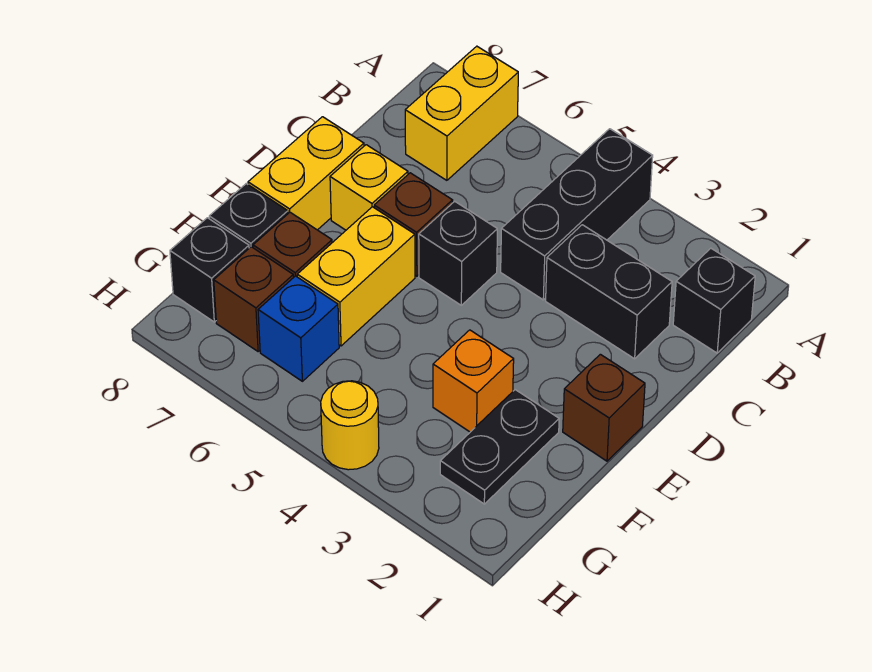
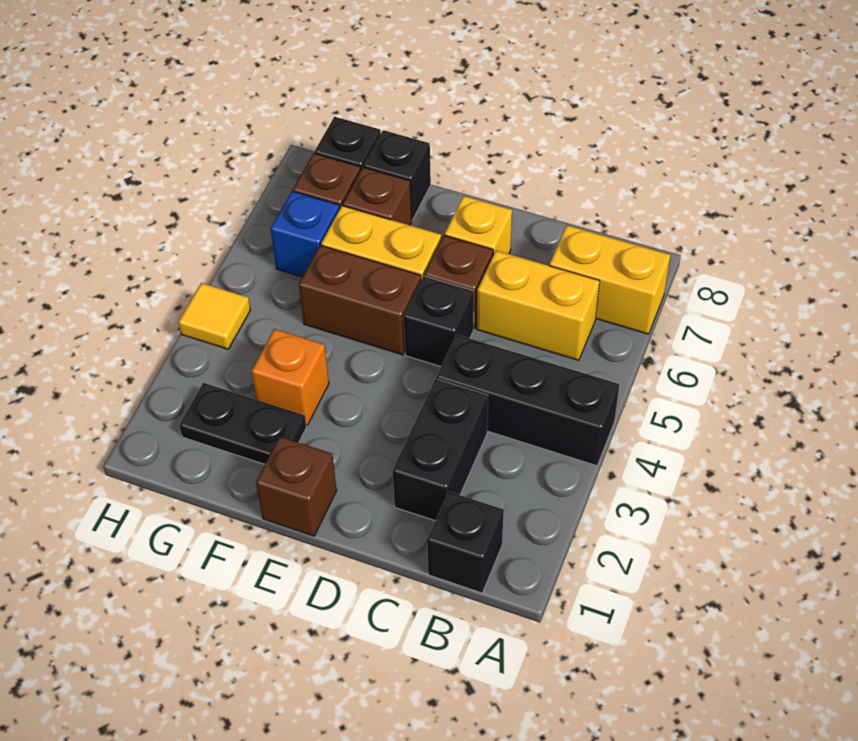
yellow 1x2 brick [248,117,364,230] -> yellow 1x2 brick moved to [477,250,600,360]
none -> brown 1x2 brick [299,245,421,355]
yellow 1x1 round brick [321,381,379,470] -> yellow 1x1 tile [178,283,250,349]

